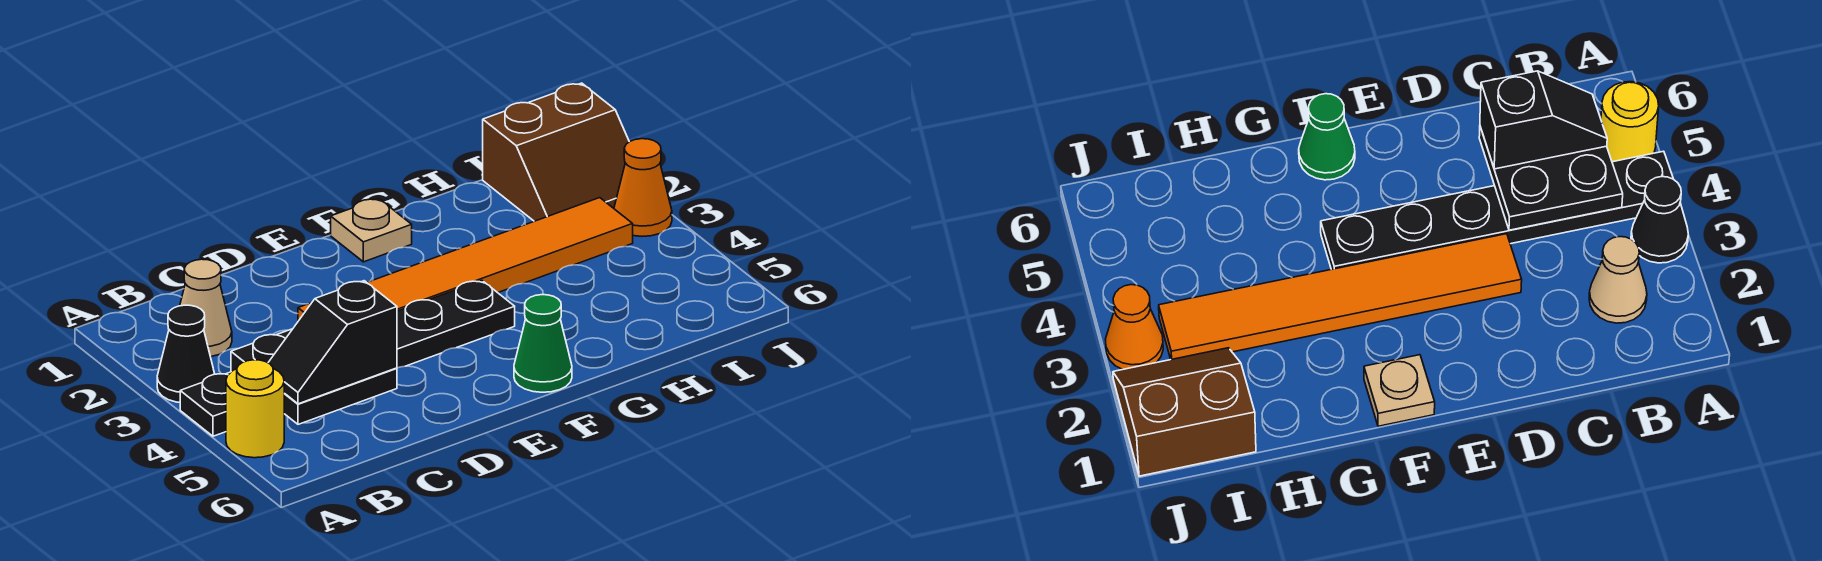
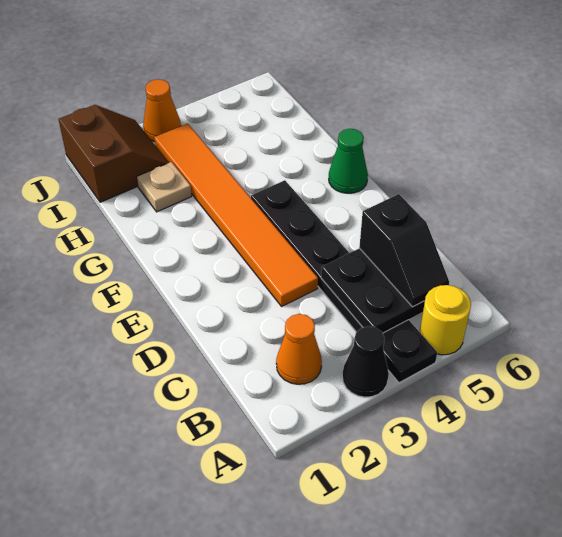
tan 1x1 cone [180,259,232,357] -> orange 1x1 cone [276,314,322,384]
tan 1x1 plate [331,199,412,262] -> tan 1x1 plate moved to [137,162,192,212]

